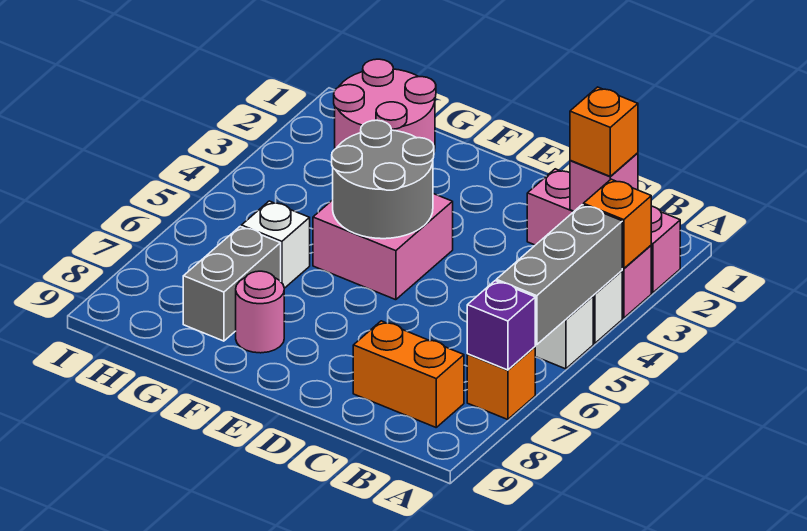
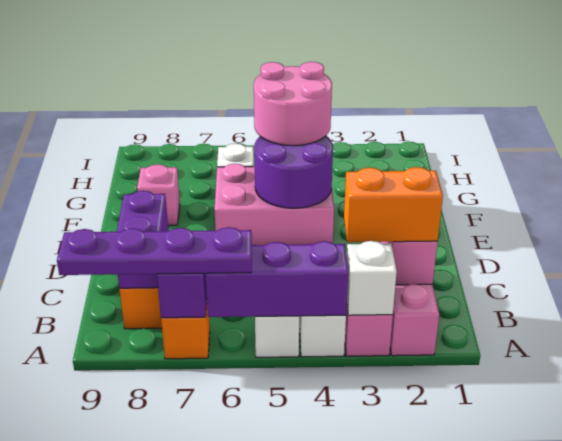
orange 1x1 brick [583,179,651,269] -> white 1x1 brick [347,241,397,315]
grey 1x3 brick [496,205,622,345] -> purple 1x3 brick [205,241,348,317]
none -> purple 1x4 plate [57,227,252,275]
orange 1x1 brick [570,87,638,177] -> orange 1x2 brick [344,167,443,242]
none -> purple 1x2 brick [117,191,168,288]
pink 2x2 brick [313,194,453,300] -> pink 2x3 brick [215,164,334,245]
grey 2x2 round brick [332,120,434,239] -> purple 2x2 round brick [254,136,333,208]
pink 1x1 round brick [236,271,284,353] -> pink 1x1 brick [137,164,180,225]
pink 2x2 round brick [334,59,436,152] -> pink 2x2 round brick moved to [254,62,332,146]
grey 1x2 brick [183,226,281,341] -> none

